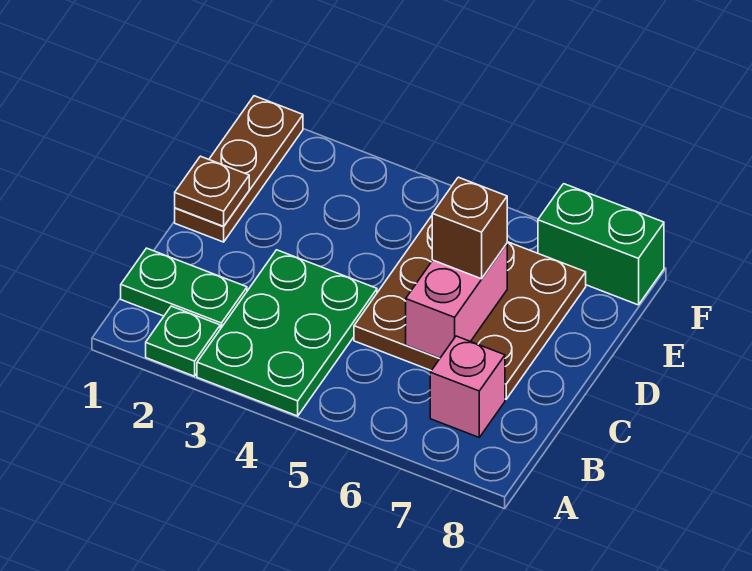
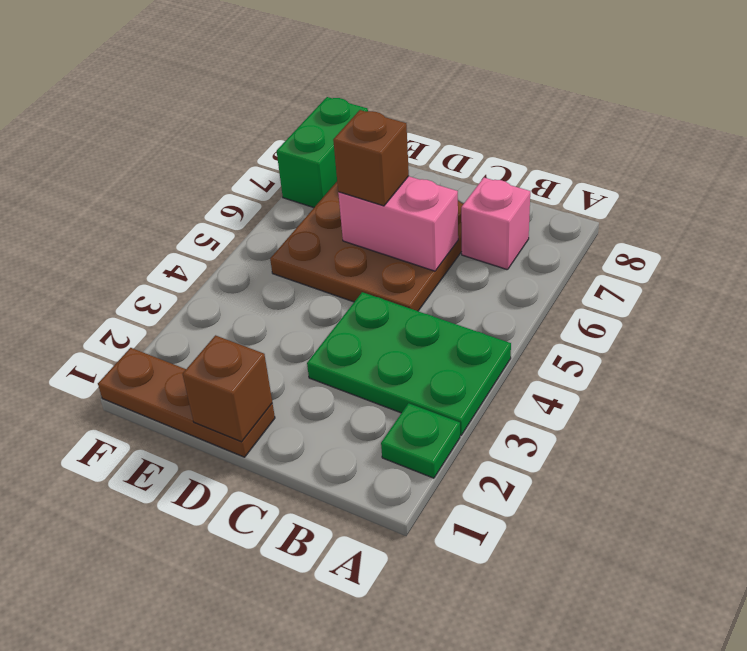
green 1x2 plate [121,248,247,329] -> none
brown 1x1 plate [175,156,249,226] -> brown 1x1 brick [183,335,272,442]

